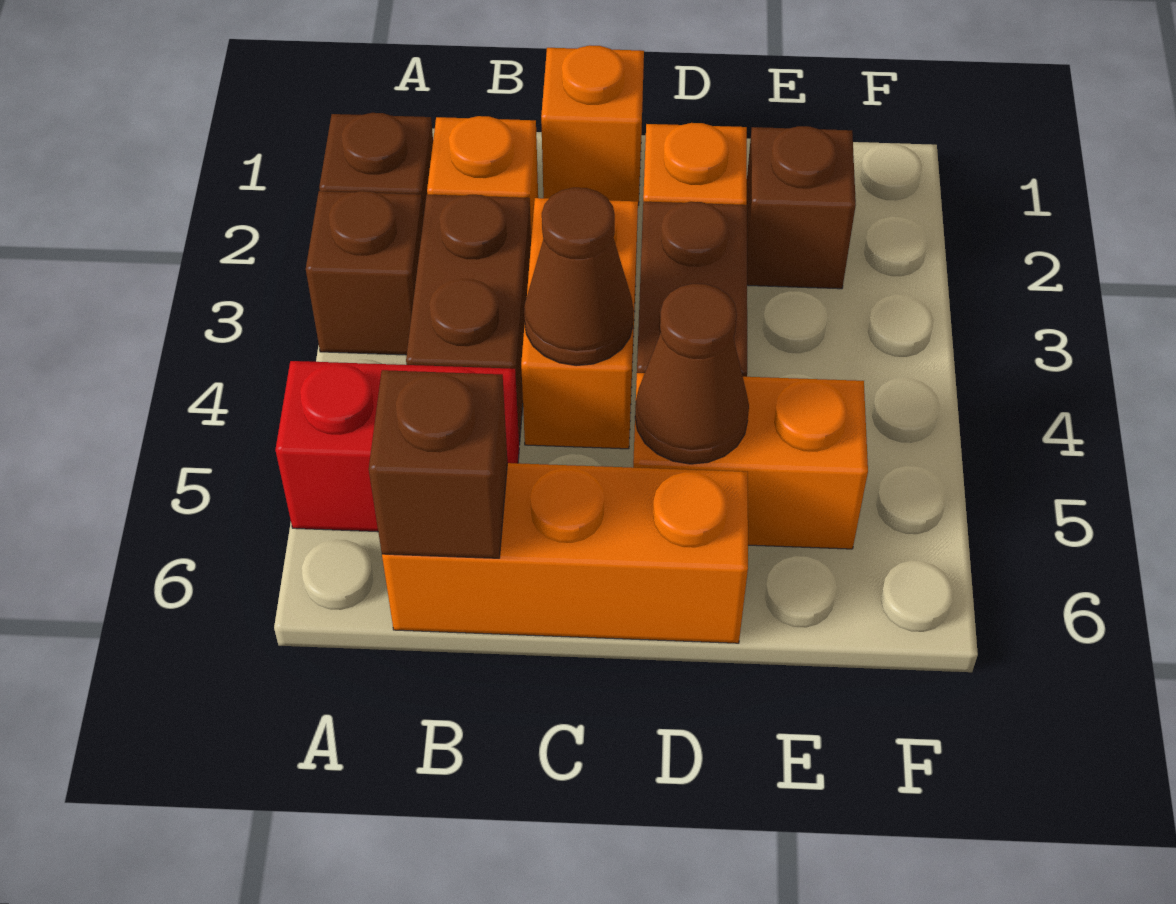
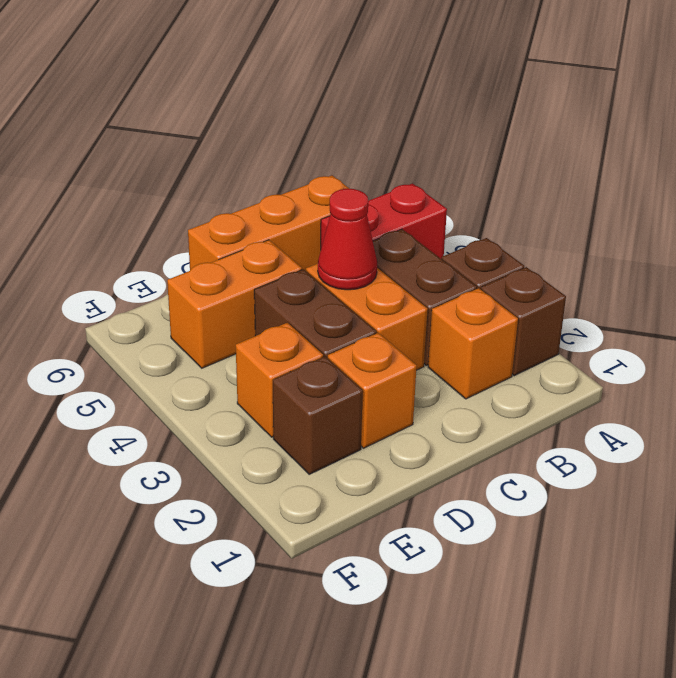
brown 1x1 brick [369,370,507,558] -> none
orange 1x1 brick [541,45,644,205] -> orange 1x1 brick moved to [236,323,323,437]
brown 1x1 cone [524,188,634,366] -> red 1x1 cone [318,189,377,290]
brown 1x1 cone [635,284,749,464] -> none

